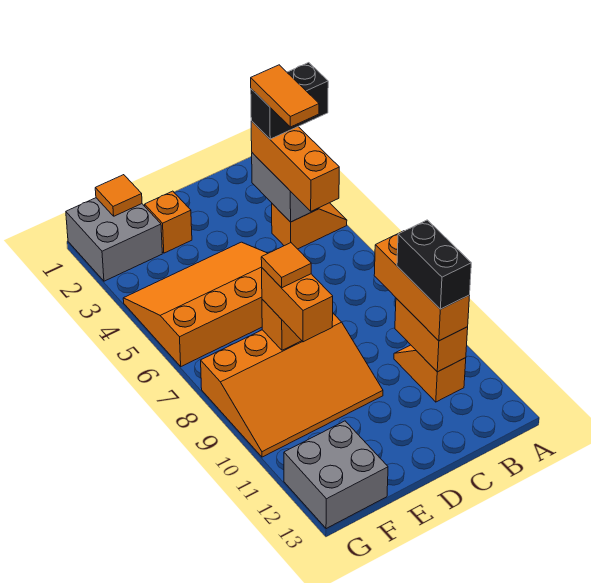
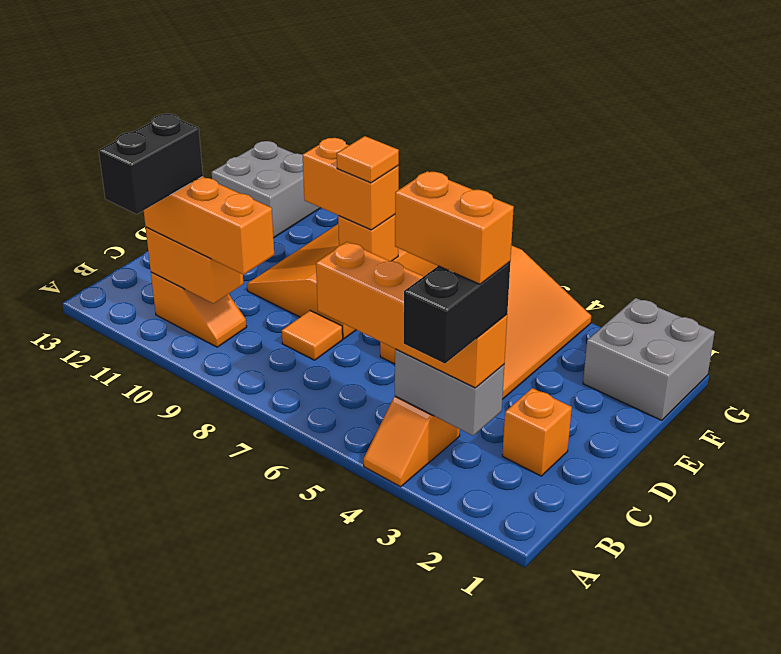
orange 1x3 brick [251,121,339,211] -> orange 1x4 brick [316,242,507,388]
orange 1x2 tile [251,65,319,127] -> orange 1x2 brick [395,171,514,284]
black 1x2 brick [397,220,471,309] -> black 1x2 brick turned to [99,114,203,214]
orange 1x1 brick [145,191,192,253] -> orange 1x1 brick moved to [502,388,572,476]
orange 1x1 tile [95,175,142,216] -> orange 1x1 tile moved to [282,311,343,360]

